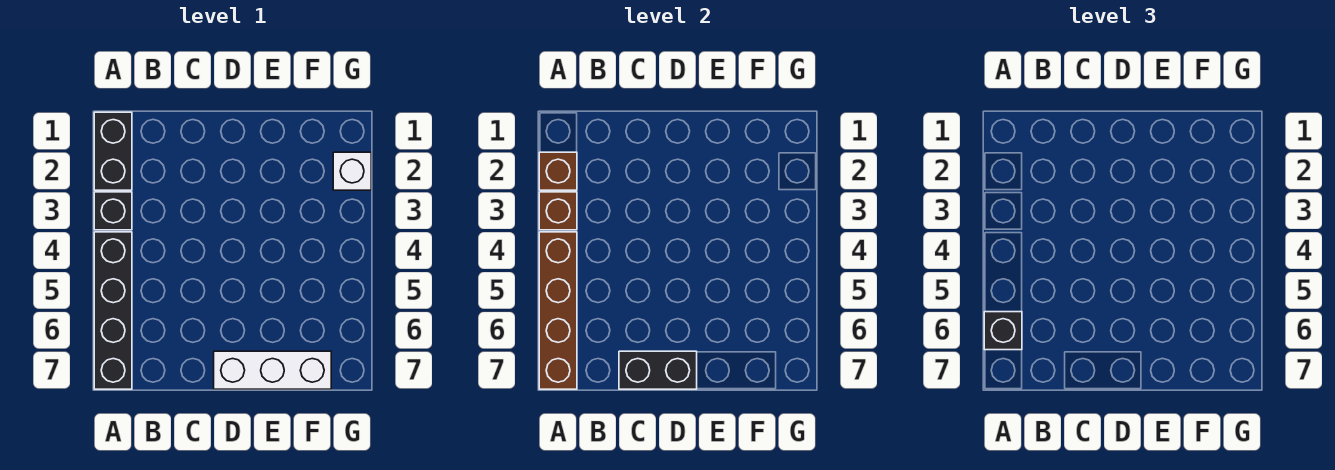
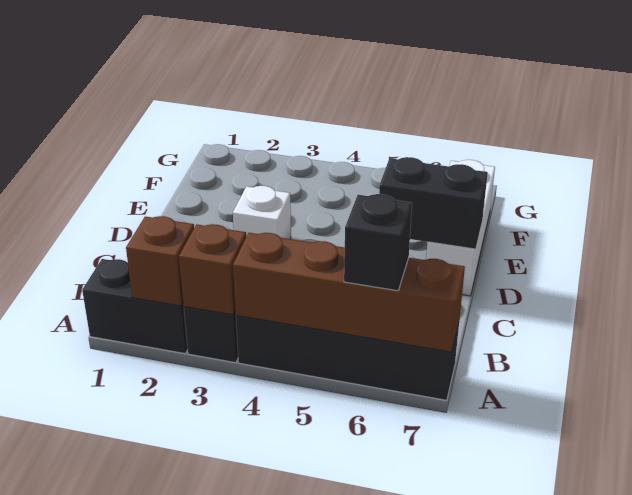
black 1x2 brick [619,351,697,389] -> black 1x2 brick turned to [379,157,488,249]
white 1x1 brick [333,152,371,190] -> white 1x1 brick moved to [233,186,291,239]

